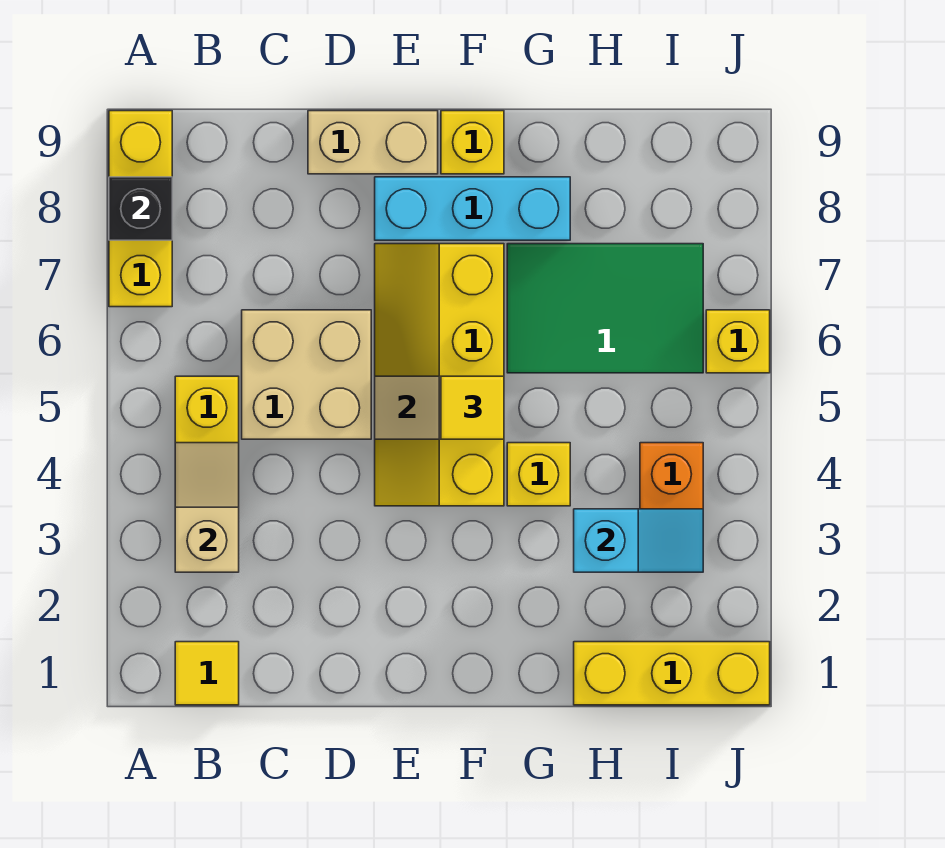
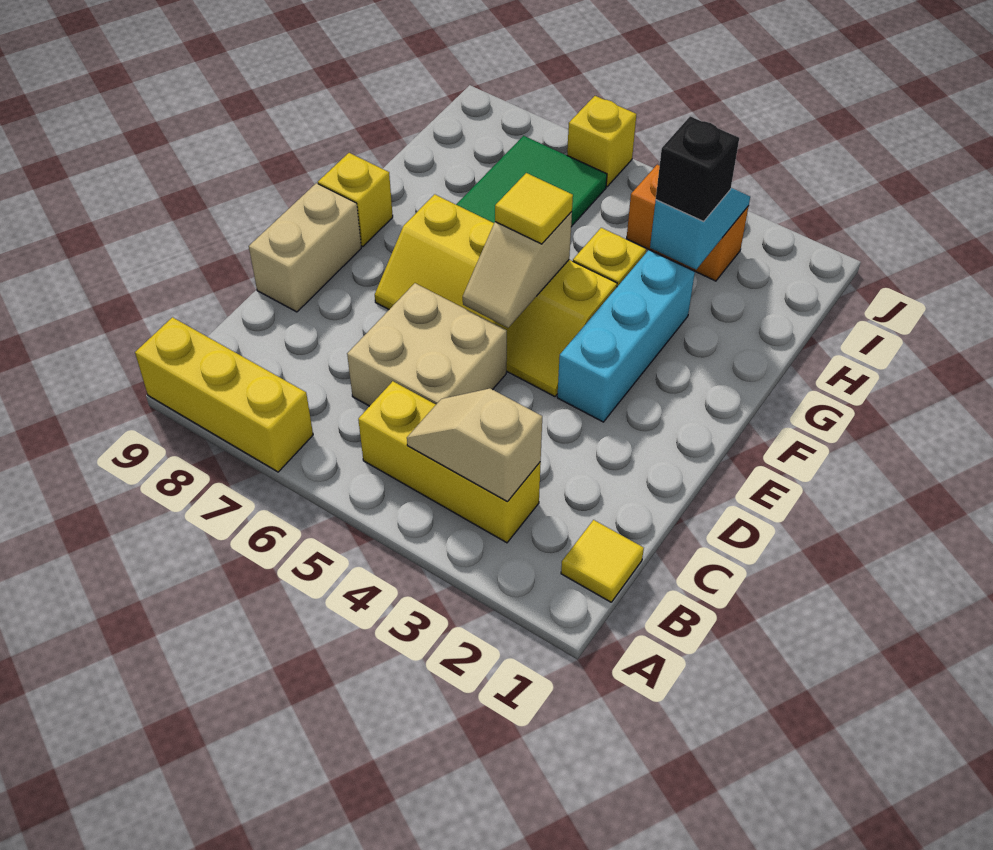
black 1x1 brick [109,177,172,240] -> black 1x1 brick moved to [656,116,739,221]
cyan 1x3 brick [375,177,570,240] -> cyan 1x3 brick moved to [557,250,695,422]
yellow 1x3 brick [574,642,770,705] -> none

